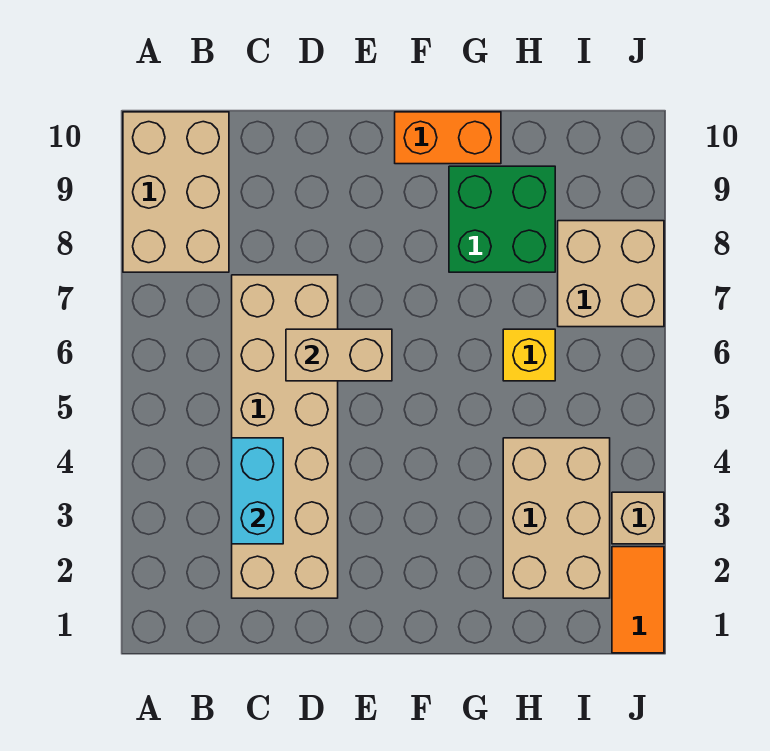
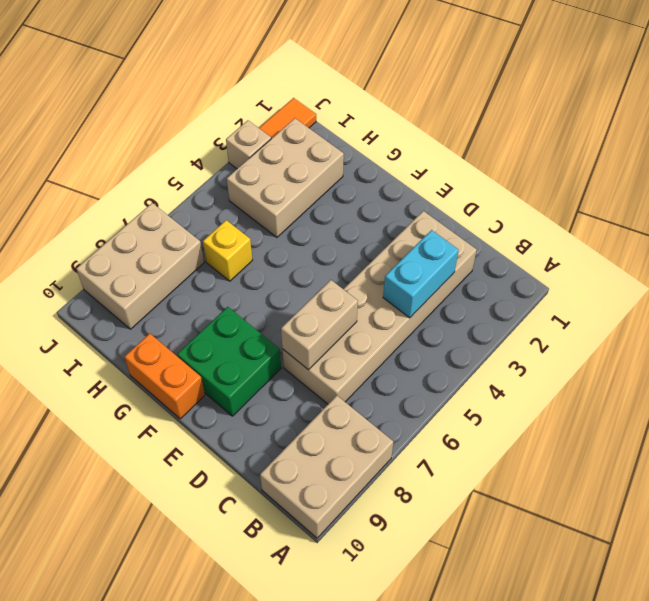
tan 1x2 brick [286,329,392,381] -> tan 1x2 brick turned to [281,280,358,370]
green 2x2 brick [449,166,555,272] -> green 2x2 brick moved to [177,307,281,416]
tan 2x2 brick [558,221,664,327] -> tan 2x3 brick [76,203,204,329]

